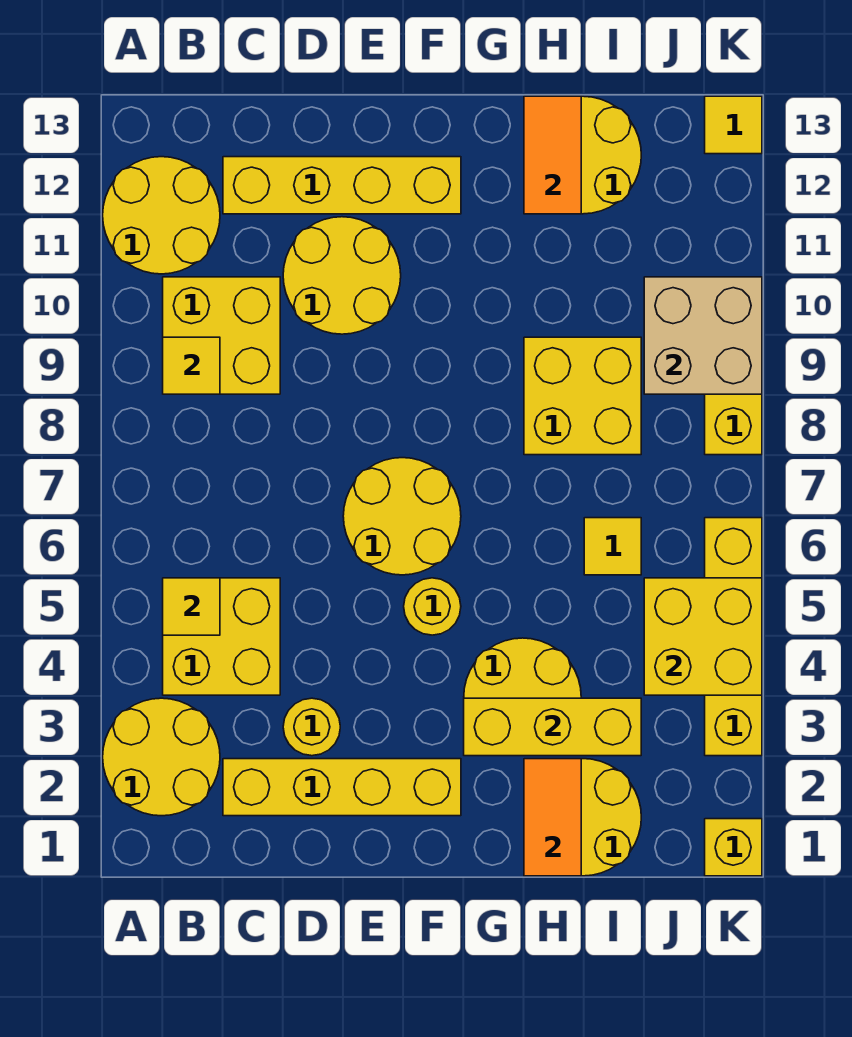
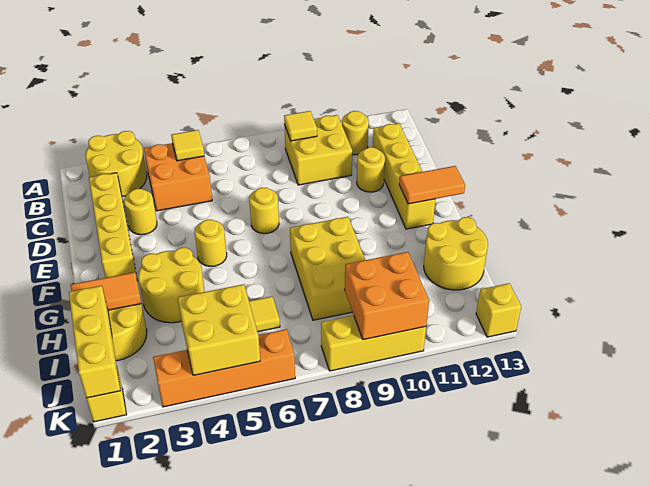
yellow 2x2 round brick [103,157,220,274] -> yellow 1x1 round brick [342,111,369,155]
yellow 2x2 brick [163,578,280,695] -> orange 2x2 brick [144,143,212,211]
yellow 2x2 round brick [283,217,401,334] -> yellow 1x1 round brick [357,147,385,192]
yellow 2x2 round brick [343,458,461,575] -> yellow 1x1 round brick [249,188,279,234]
yellow 1x3 brick [464,698,641,756] -> yellow 1x3 brick moved to [69,286,120,398]
yellow 2x2 brick [524,337,641,455] -> yellow 2x3 brick [290,217,365,320]
orange 1x2 tile [524,96,581,214] -> orange 1x2 tile moved to [399,166,465,204]
tan 2x2 brick [644,277,762,394] -> orange 2x2 brick [345,252,429,340]
yellow 1x4 brick [705,518,762,756] -> orange 1x4 brick [153,329,295,407]
yellow 1x1 tile [705,96,762,154] -> yellow 1x1 brick [476,283,521,337]

